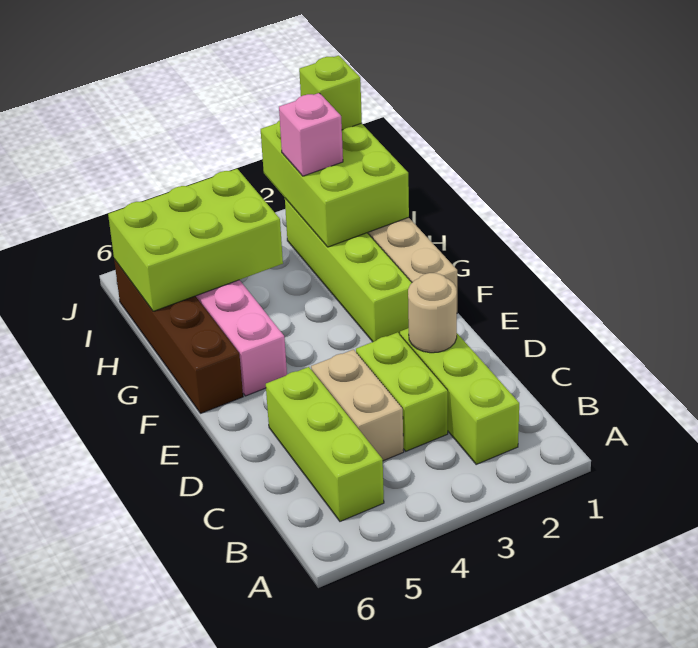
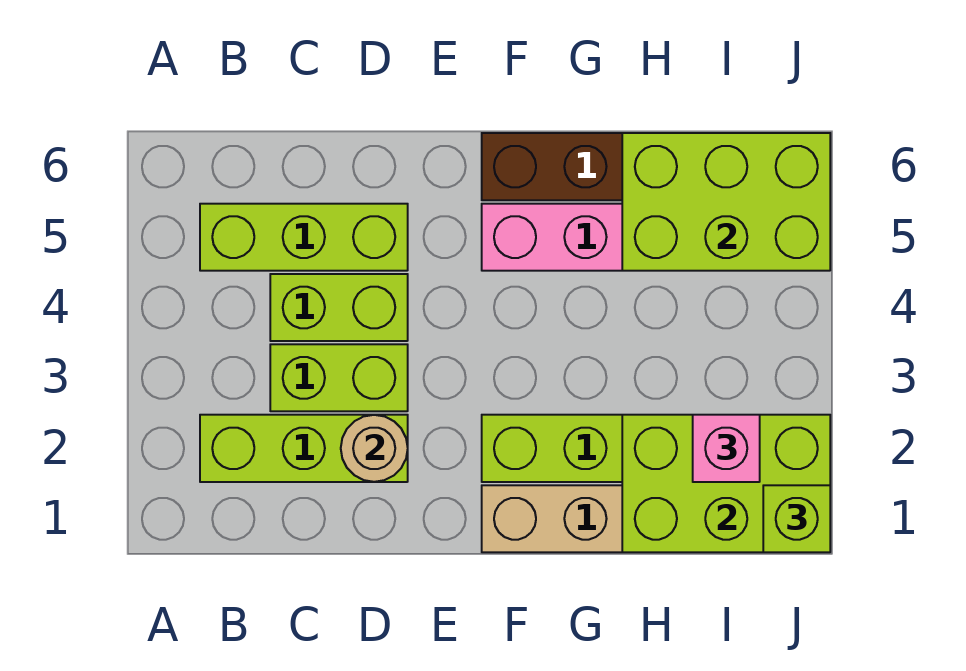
tan 1x2 brick [311,350,404,461] -> lime 1x2 brick [270,274,408,341]
lime 2x3 brick [108,169,283,311] -> lime 2x3 brick turned to [622,133,830,271]

